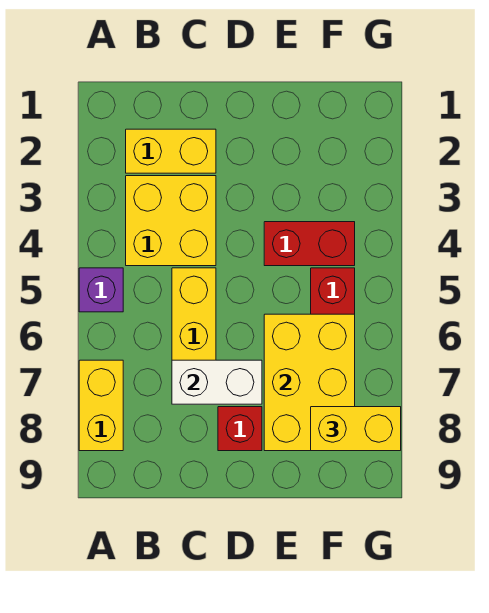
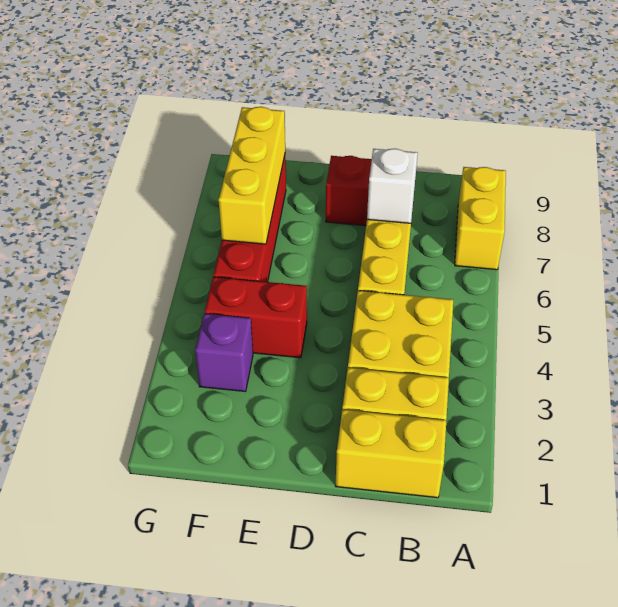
purple 1x1 brick [79,268,123,312] -> purple 1x1 brick moved to [195,314,253,392]
white 1x2 brick [172,360,262,404] -> white 1x1 brick [367,149,418,223]
yellow 2x3 brick [264,314,355,451] -> yellow 1x3 brick [218,107,285,244]
yellow 1x2 brick [311,407,401,451] -> yellow 1x2 brick moved to [335,409,446,498]

